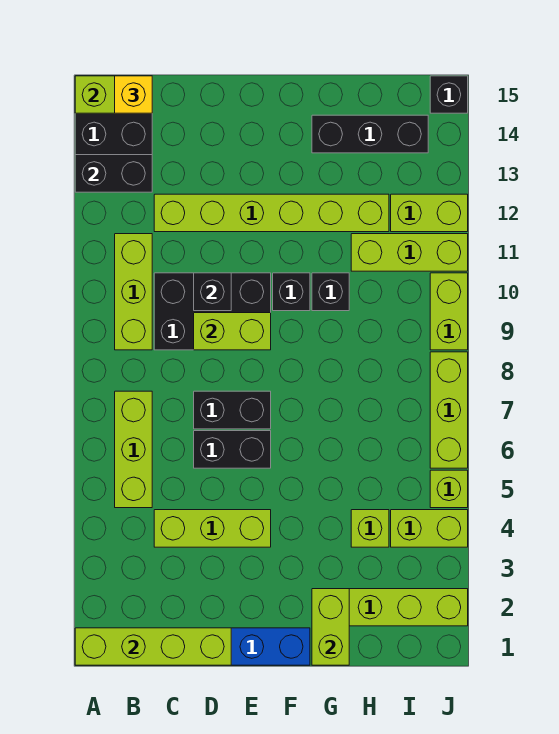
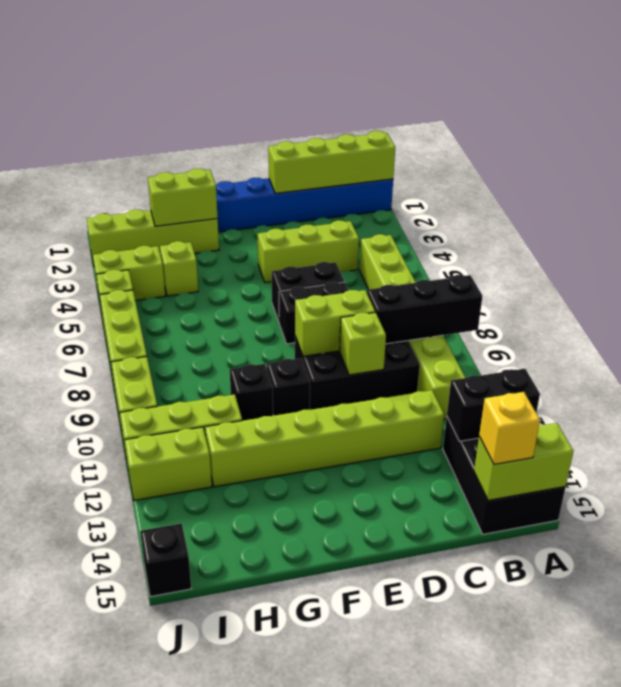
black 1x1 brick [194,273,231,311] -> lime 1x1 brick [340,312,386,375]
lime 1x2 brick [312,589,349,665] -> lime 1x2 brick turned to [148,169,218,226]
black 1x3 brick [312,115,428,153] -> black 1x3 brick moved to [367,275,482,344]

